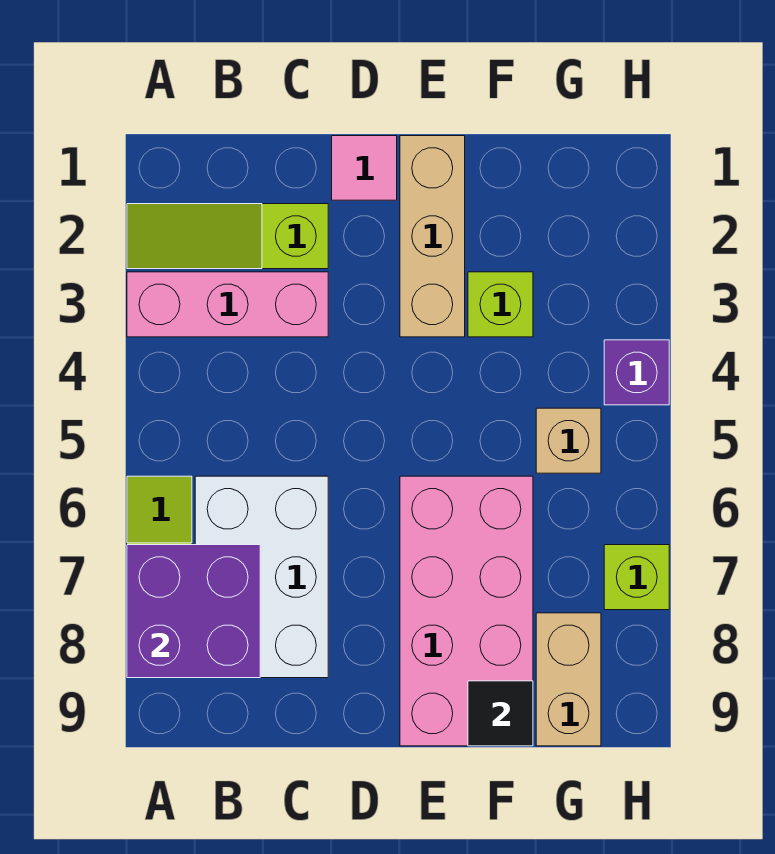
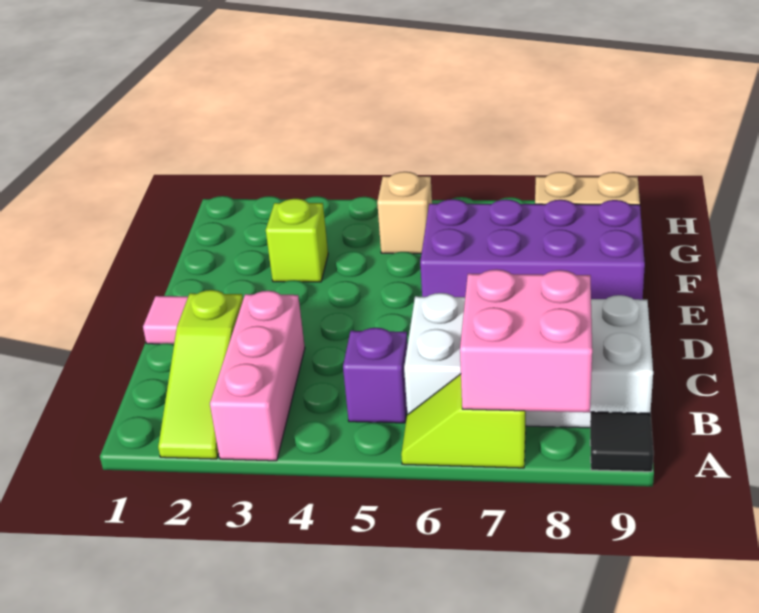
purple 2x2 brick [127,545,260,678] -> pink 2x2 brick [460,269,592,412]
white 2x3 brick [195,476,328,678] -> white 2x4 brick [404,293,653,428]
tan 1x3 brick [400,136,465,337] -> none
pink 2x4 brick [400,476,533,746] -> purple 2x4 brick [420,199,645,300]
black 1x1 tile [468,681,533,746] -> black 1x1 tile moved to [590,412,654,472]
purple 1x1 brick [604,340,669,405] -> purple 1x1 brick moved to [343,328,408,423]
lime 1x1 brick [604,545,669,610] -> none

